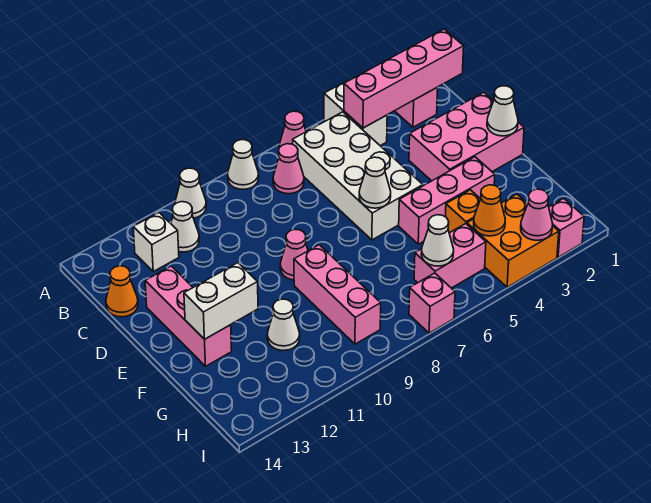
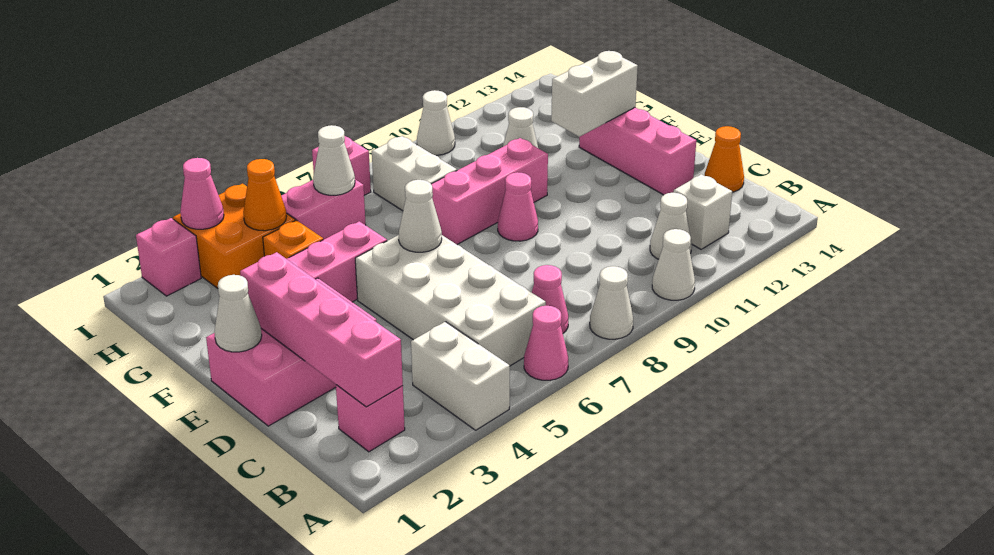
pink 1x4 brick [344,29,464,128] -> pink 1x4 brick turned to [240,252,403,407]
pink 1x3 brick [294,245,381,344] -> pink 1x3 brick turned to [431,138,548,244]
none -> white 1x2 brick [372,136,457,211]
none -> white 1x1 cone [417,90,455,155]

